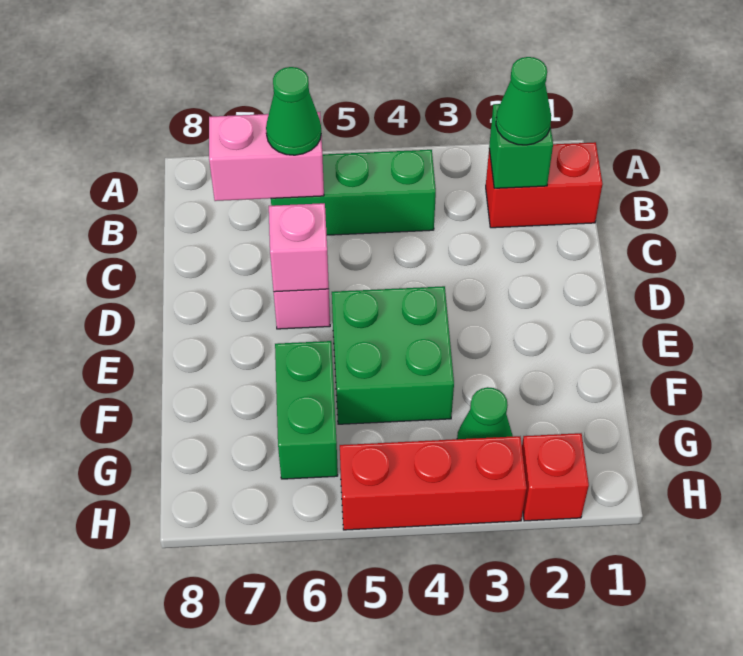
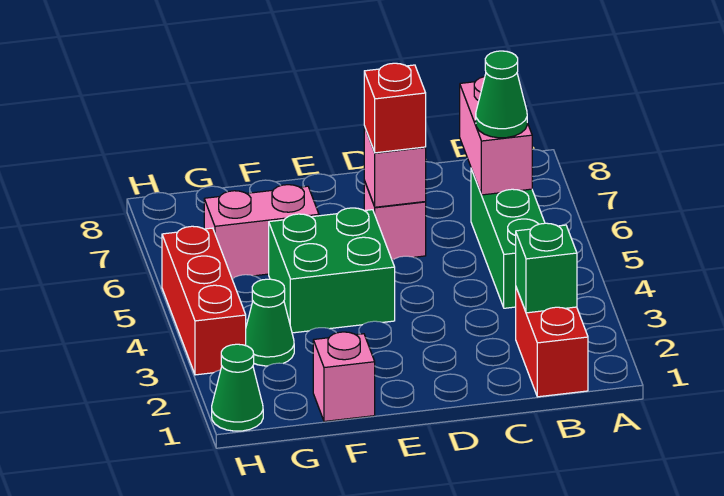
green 1x1 cone [496,57,551,145] -> green 1x1 cone moved to [212,344,263,431]
none -> pink 1x1 brick [313,332,375,421]
green 1x2 brick [275,341,338,479] -> pink 1x2 brick [204,185,319,278]
red 1x1 brick [522,433,589,521] -> red 1x1 brick moved to [364,63,426,153]

